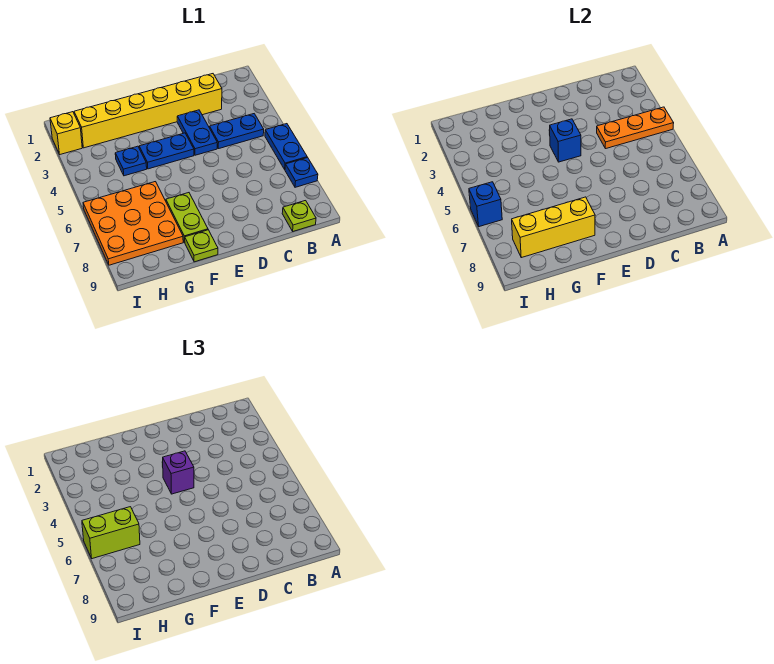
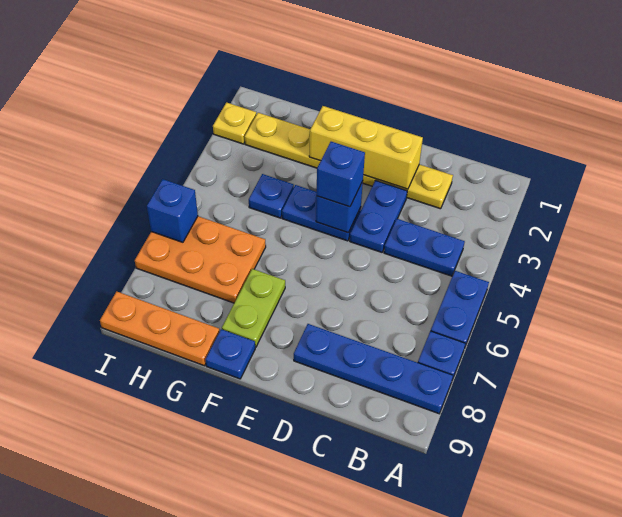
orange 1x3 plate [597,107,674,149] -> orange 1x3 plate moved to [100,292,220,366]
none -> blue 1x4 plate [294,324,453,414]
lime 1x1 plate [282,201,316,231] -> none
yellow 1x6 brick [74,74,222,148] -> yellow 1x6 plate [245,113,453,209]
purple 1x1 brick [162,451,194,494] -> blue 1x1 brick [316,142,365,207]
yellow 1x3 brick [512,197,595,258] -> yellow 1x3 brick moved to [309,106,423,189]
lime 1x1 plate [185,230,218,262] -> blue 1x1 plate [206,329,255,379]
orange 3x3 plate [83,182,183,265] -> orange 2x3 plate [135,216,266,303]
lime 1x2 brick [82,507,140,559] -> none
yellow 1x1 brick [50,112,82,154] -> yellow 1x1 plate [213,103,256,144]

